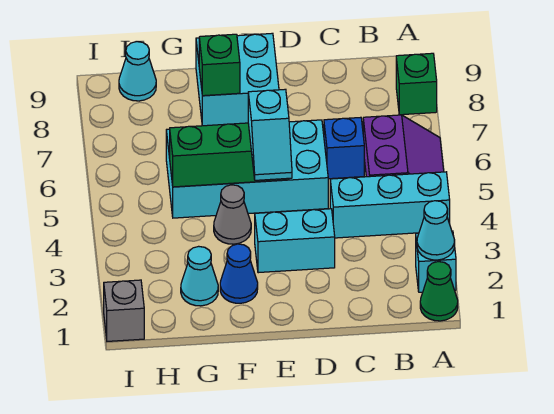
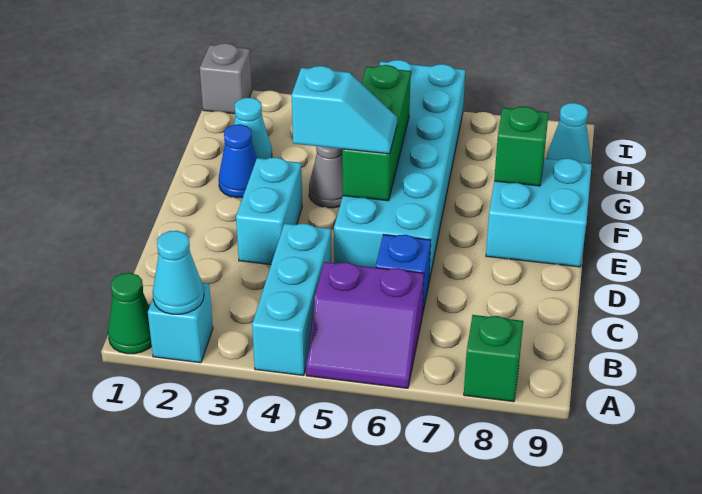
cyan 2x4 brick [166,120,328,218] -> cyan 2x6 brick [334,60,465,281]
cyan 1x2 slope [248,89,292,180] -> cyan 1x2 slope turned to [292,66,397,154]

